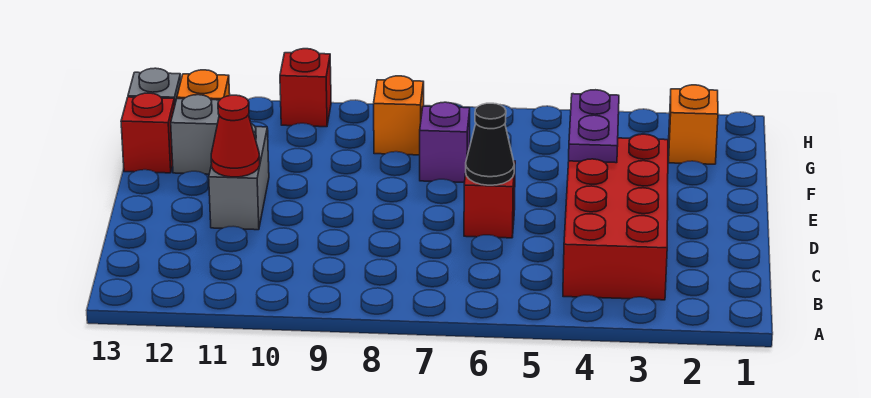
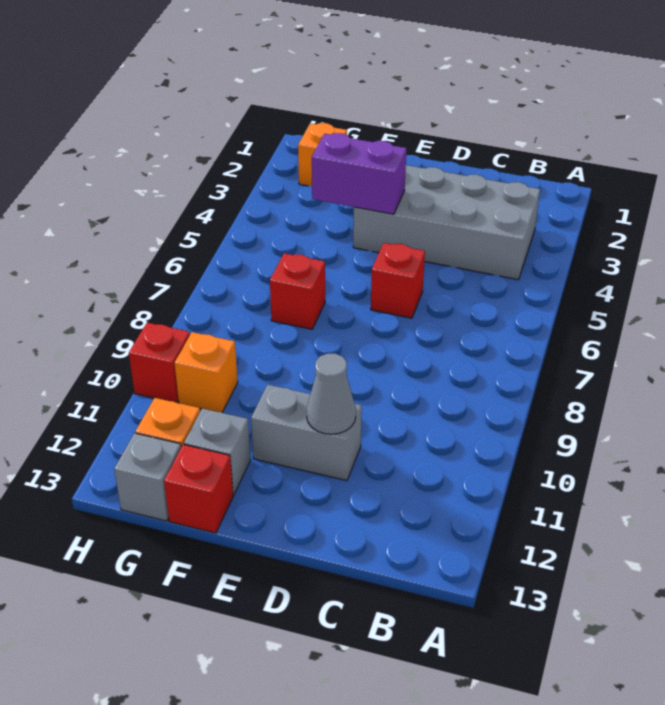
red 2x4 brick [563,134,668,300] -> grey 2x4 brick [353,165,540,280]
black 1x1 cone [466,103,514,185] -> none
red 1x1 cone [211,95,260,177] -> grey 1x1 cone [307,354,356,434]
purple 1x2 plate [569,90,619,163] -> purple 1x2 brick [312,133,407,214]
purple 1x1 brick [420,102,470,182] -> red 1x1 brick [270,253,325,329]
orange 1x1 brick [374,76,424,155] -> orange 1x1 brick moved to [175,332,238,412]

